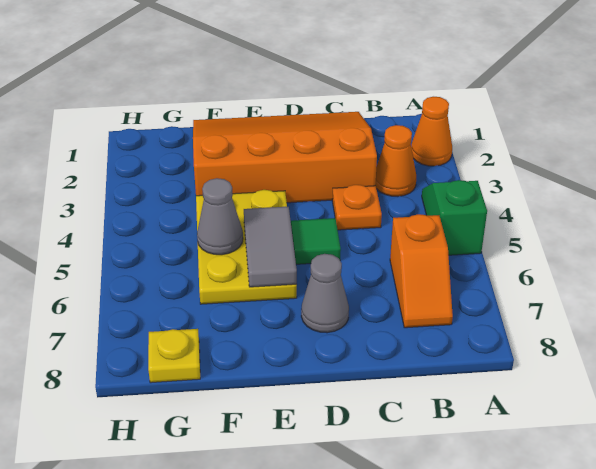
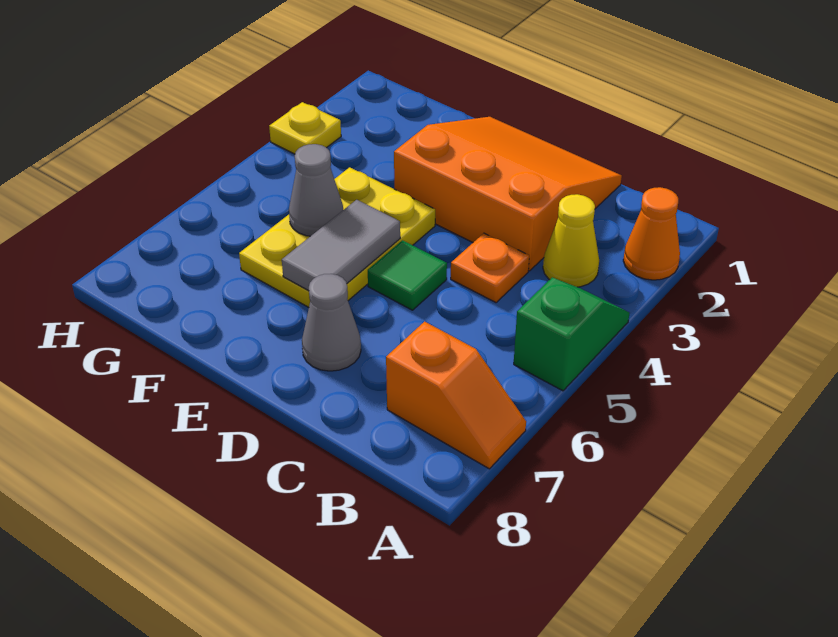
orange 1x1 cone [375,125,416,197] -> yellow 1x1 cone [543,194,599,287]
orange 1x2 slope [390,214,453,328] -> orange 1x2 slope turned to [386,321,526,469]
orange 3x4 slope [193,112,377,203] -> orange 3x3 slope [394,117,622,271]
yellow 1x1 plate [148,329,200,383] -> yellow 1x1 plate moved to [269,102,341,154]

